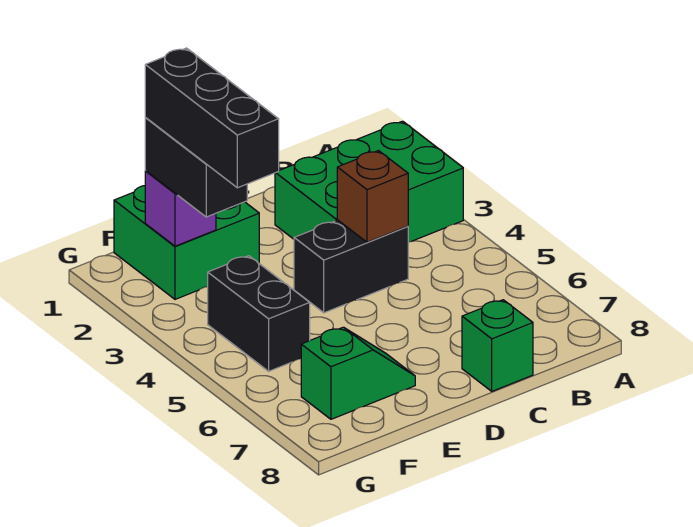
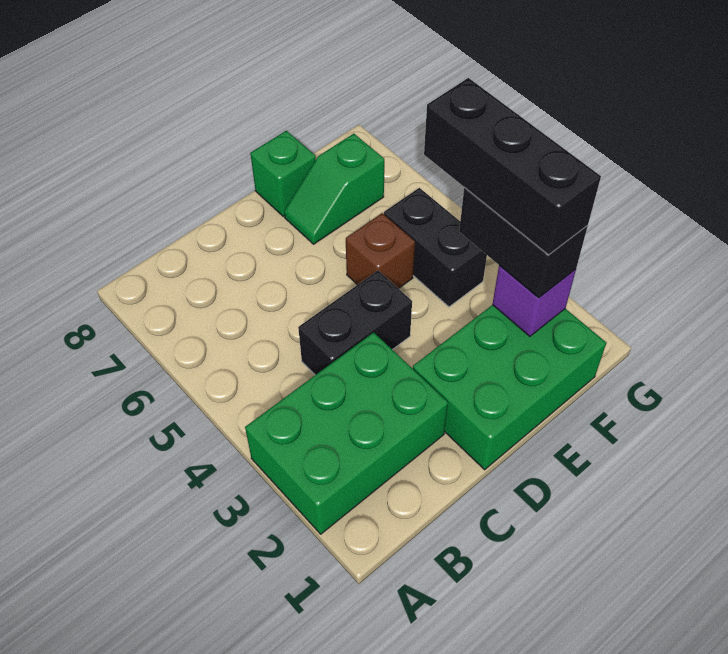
brown 1x1 brick [337,151,408,242] -> brown 1x1 brick moved to [346,213,415,289]
green 1x1 brick [462,300,533,391] -> green 1x1 brick moved to [250,131,316,216]
green 2x2 brick [114,186,259,299] -> green 2x3 brick [413,305,606,470]

